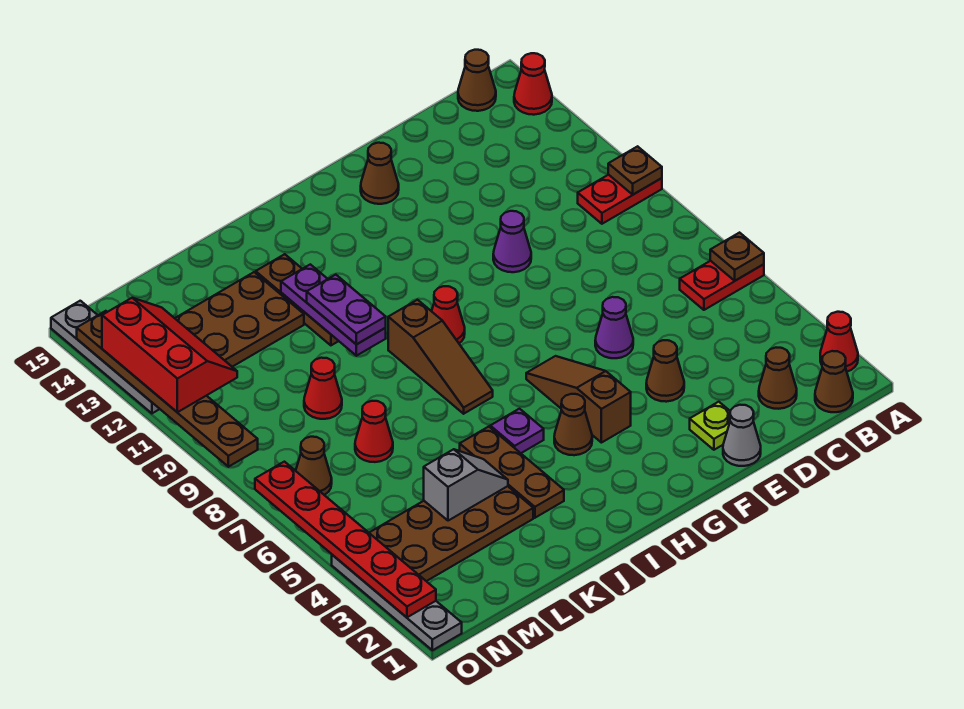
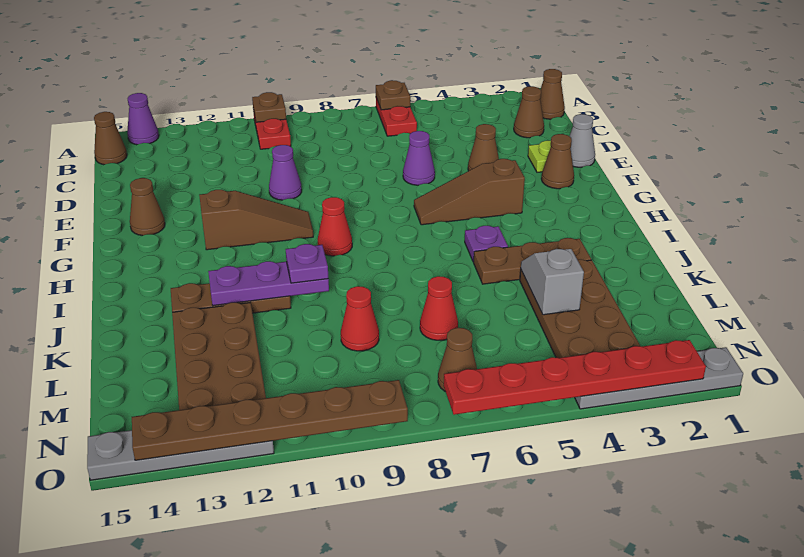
red 1x1 cone [820,312,858,372] -> none
red 1x1 cone [514,53,552,115] -> purple 1x1 cone [127,93,159,145]
brown 1x1 cone [554,394,592,455] -> brown 1x1 cone moved to [541,134,574,189]
brown 1x3 slope [388,300,493,414] -> brown 1x3 slope moved to [199,190,313,250]
purple 1x2 plate [307,275,386,344] -> purple 1x1 plate [286,244,329,283]
red 2x3 slope [102,298,237,412] -> none

